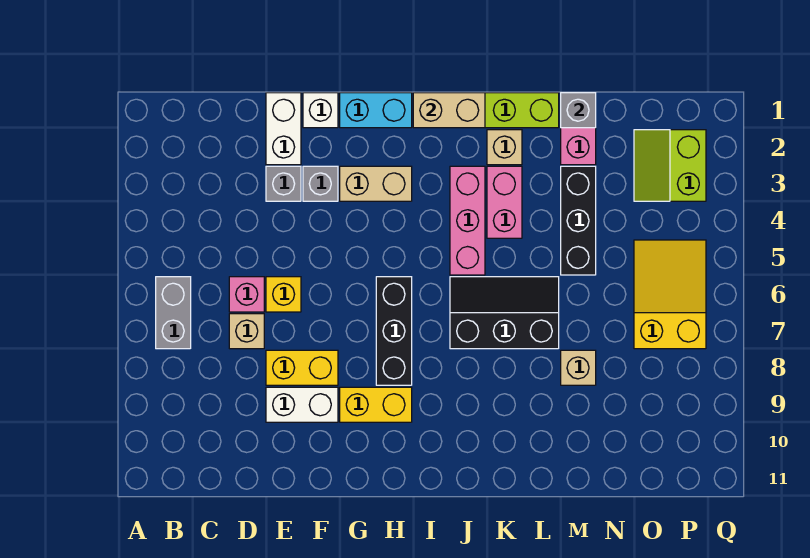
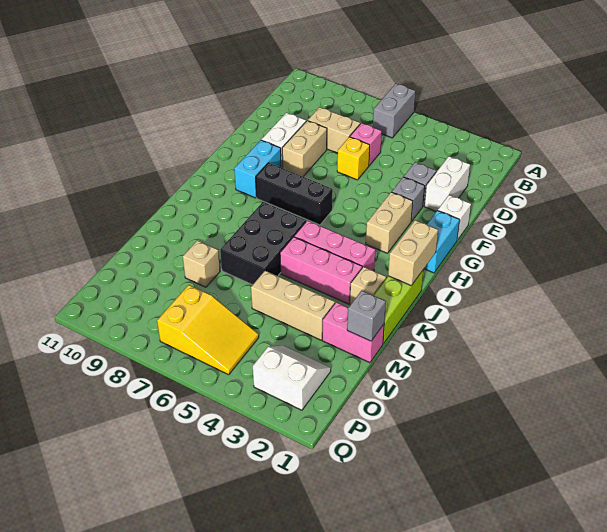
grey 1x2 brick [156,277,191,349] -> grey 1x2 brick turned to [373,84,416,138]
tan 1x1 brick [229,314,264,349] -> tan 1x2 brick [308,107,360,153]
white 1x2 brick [266,93,301,165] -> white 1x2 brick turned to [424,156,470,211]
yellow 1x2 brick [266,350,338,385] -> tan 1x2 brick [282,120,327,177]
yellow 1x2 brick [340,387,412,422] -> cyan 1x2 brick [234,140,281,198]
black 2x3 slope [450,277,559,349] -> black 2x3 brick [220,202,306,285]
pink 1x2 brick [487,166,522,238] -> pink 1x3 brick [280,237,362,304]
black 1x3 brick [561,166,596,275] -> tan 1x3 brick [251,271,335,340]
lime 2x2 slope [634,130,706,201] -> white 2x2 slope [253,346,331,410]

